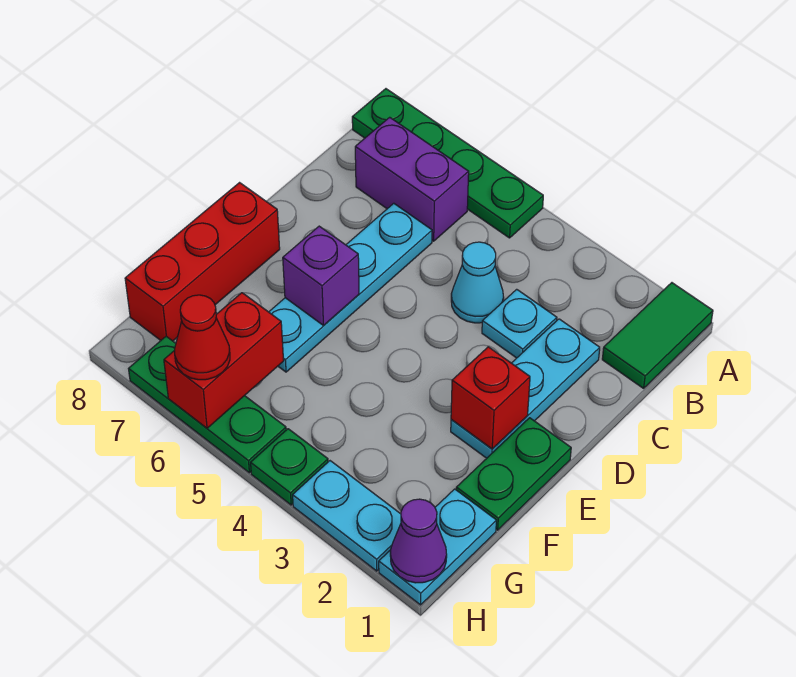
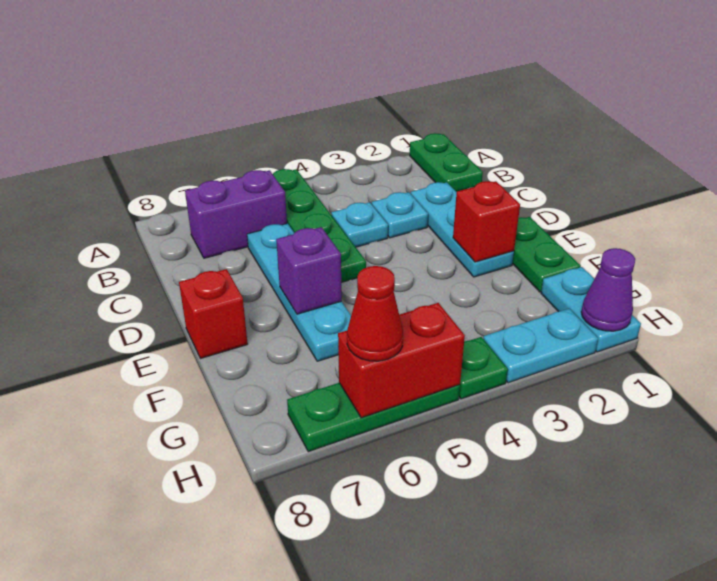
green 1x2 tile [602,283,713,388] -> green 1x2 plate [410,133,483,192]
green 1x4 plate [352,89,543,238] -> green 1x4 plate turned to [273,169,366,282]
cyan 1x1 cone [451,242,504,323] -> cyan 1x1 plate [331,202,388,247]
red 1x3 brick [125,183,280,341] -> red 1x1 brick [179,269,248,358]
red 1x2 brick [164,293,284,428] -> red 1x2 brick turned to [338,303,465,418]

